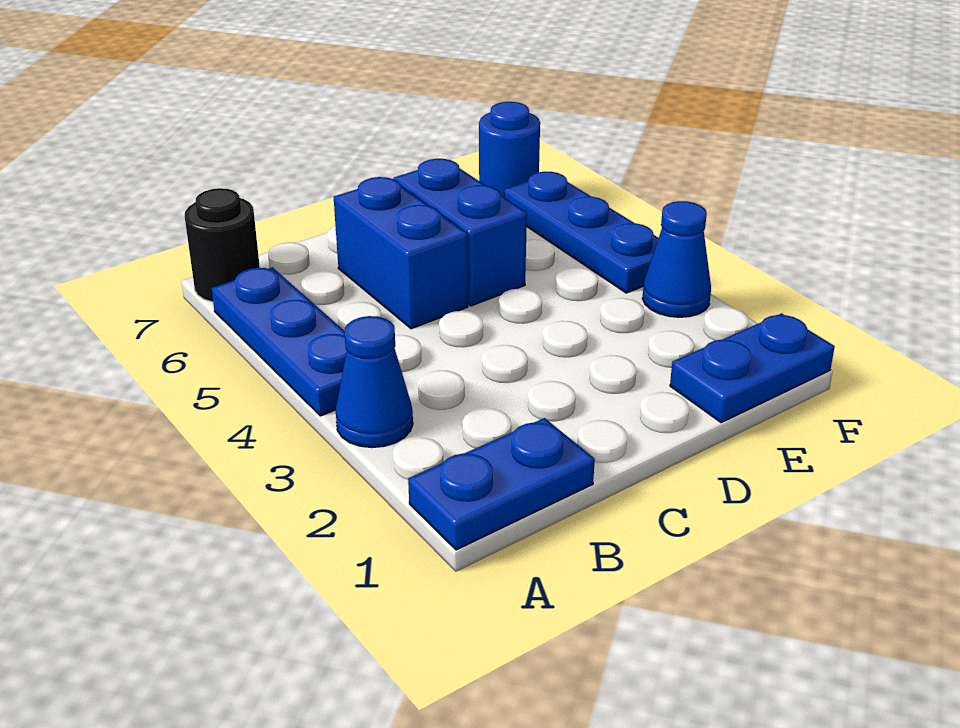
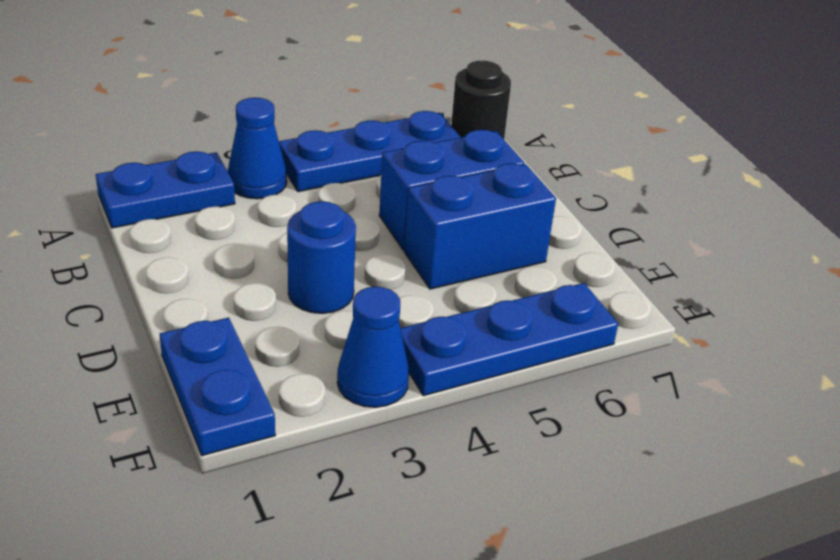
blue 1x2 plate [408,418,595,550] -> blue 1x2 plate turned to [96,152,235,228]
blue 1x1 round brick [479,102,540,197] -> blue 1x1 round brick moved to [287,201,356,313]

